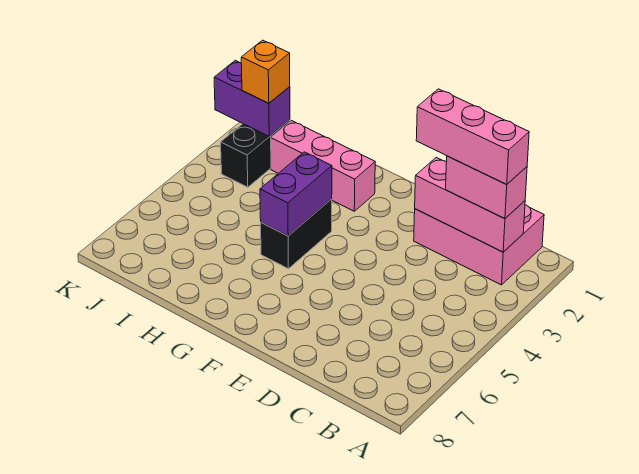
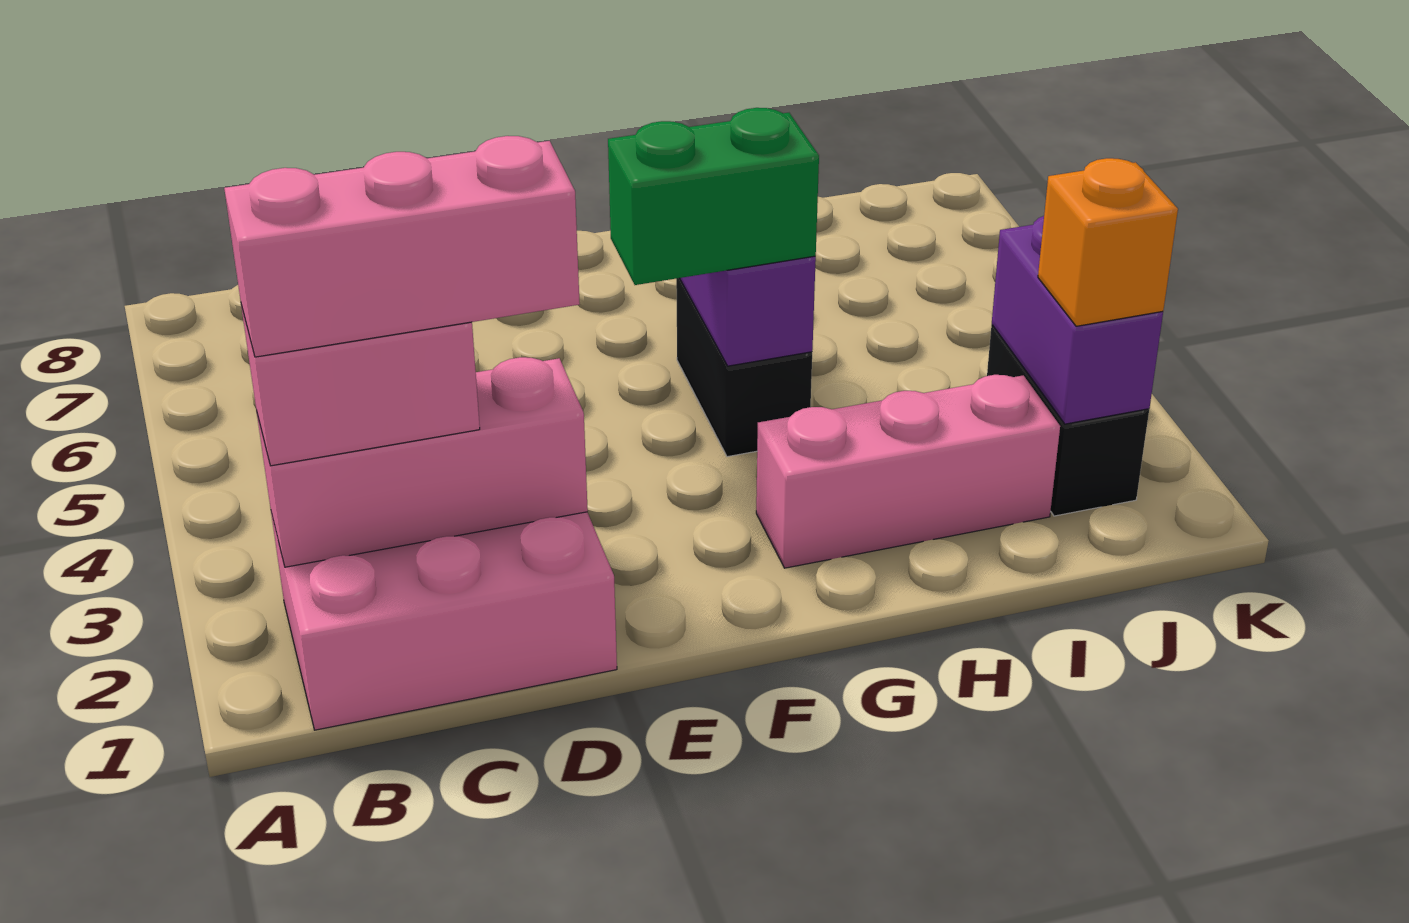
none -> green 1x2 brick [608,108,819,285]
purple 1x2 brick [214,60,290,136] -> purple 1x2 brick turned to [992,216,1163,424]

